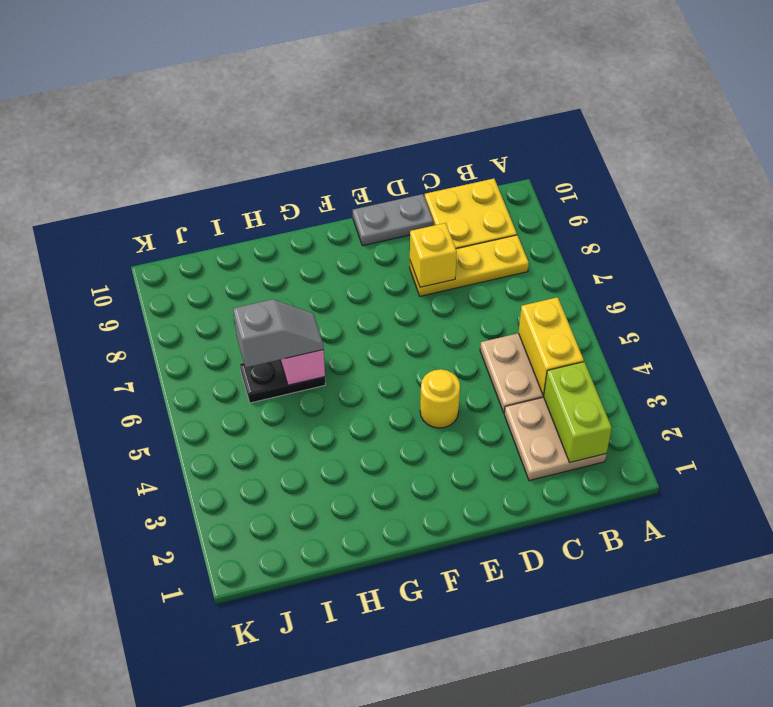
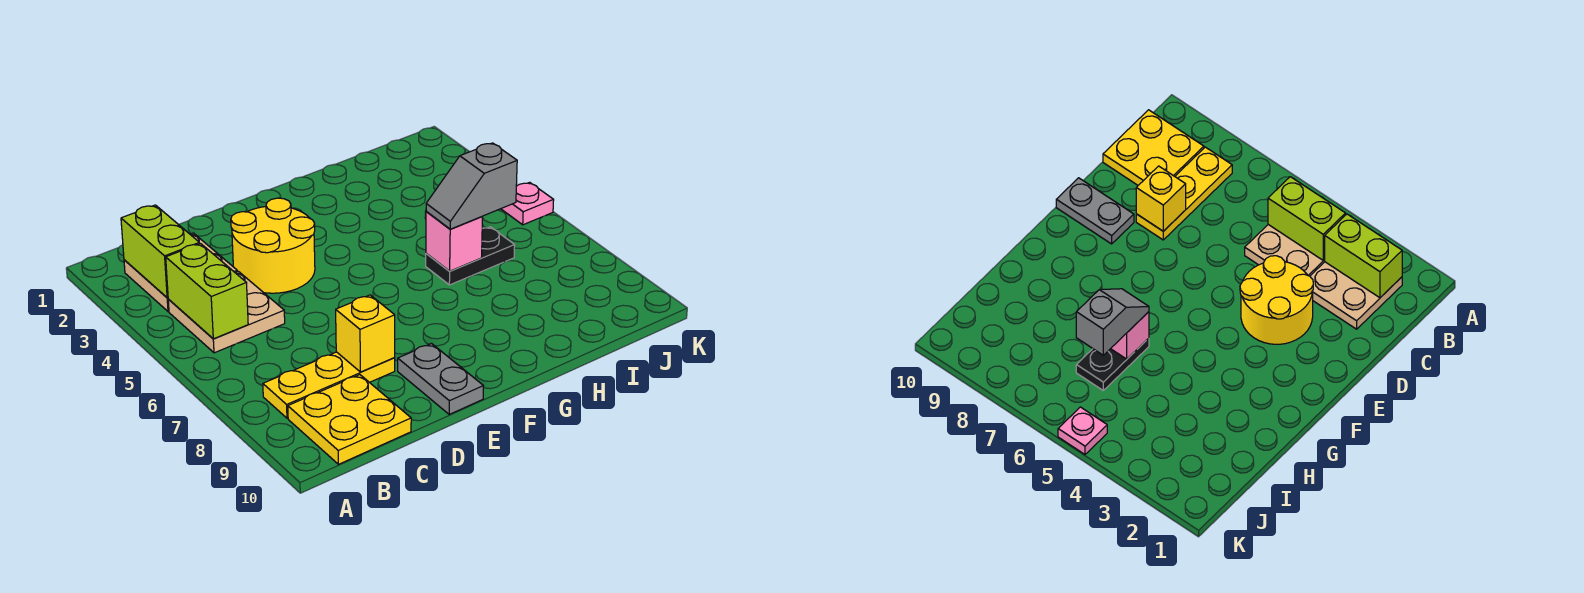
yellow 1x2 brick [519,297,584,395] -> lime 1x2 brick [166,243,248,339]
grey 1x2 plate [353,194,433,246] -> grey 1x2 plate turned to [398,344,484,414]
yellow 1x1 round brick [420,369,460,428] -> yellow 2x2 round brick [231,198,315,293]
none -> pink 1x1 plate [501,182,554,225]

